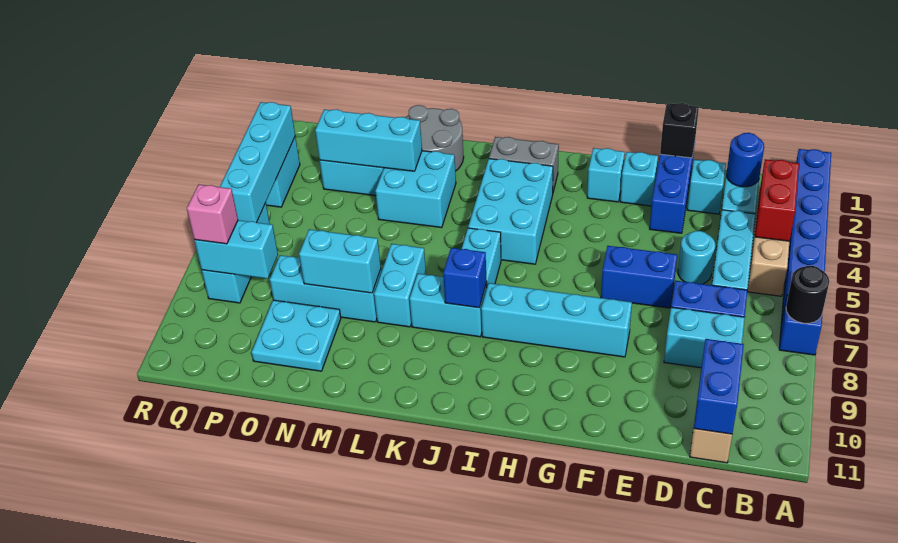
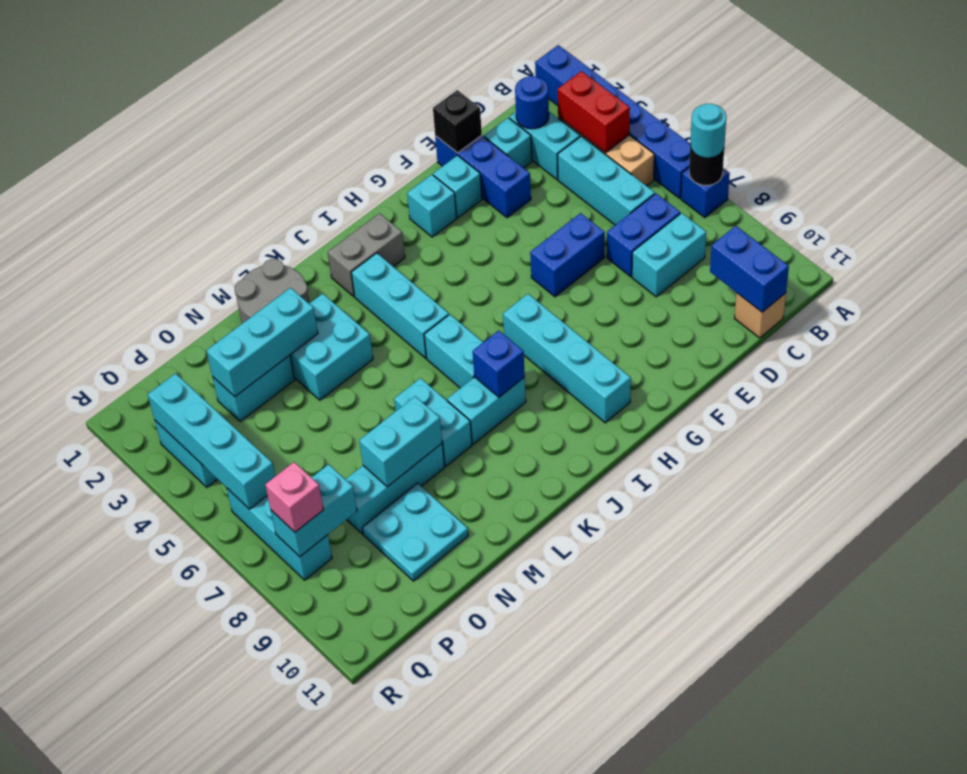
cyan 1x1 round brick [678,231,715,284] -> cyan 1x1 round brick moved to [690,104,726,158]
cyan 1x4 brick [481,283,632,357] -> cyan 1x4 brick turned to [503,294,631,423]
cyan 2x3 brick [468,159,553,264] -> cyan 1x3 brick [351,253,449,358]

